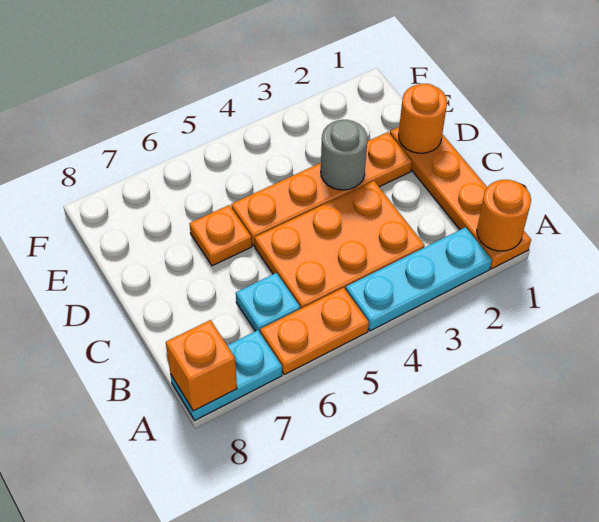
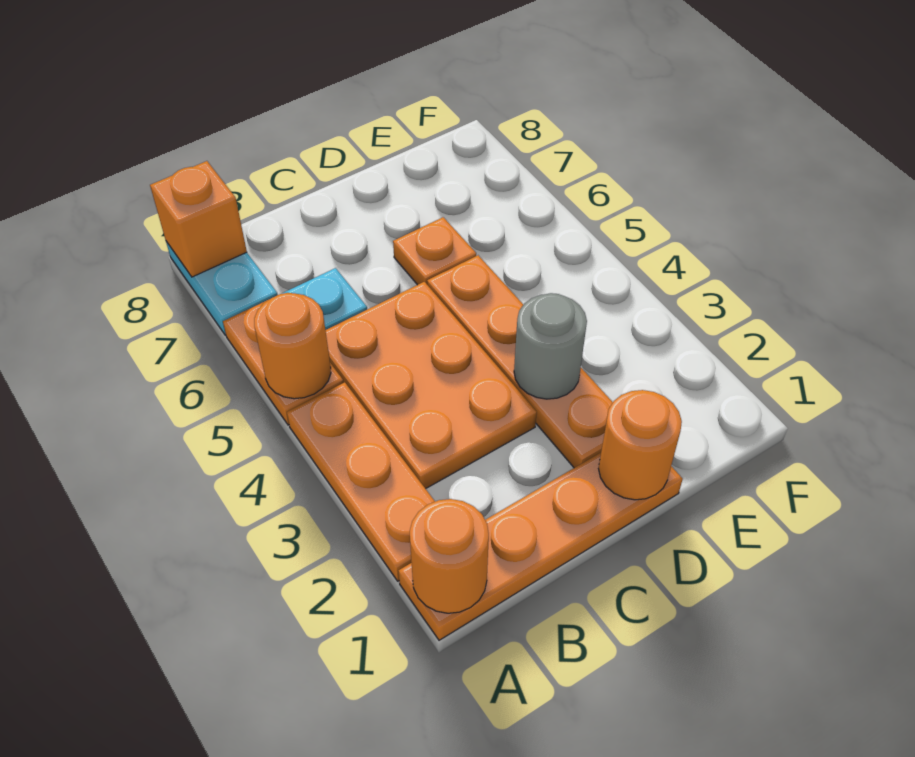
cyan 1x3 plate [346,227,492,331] -> orange 1x3 plate [287,382,435,581]
none -> orange 1x1 round brick [254,293,331,399]

